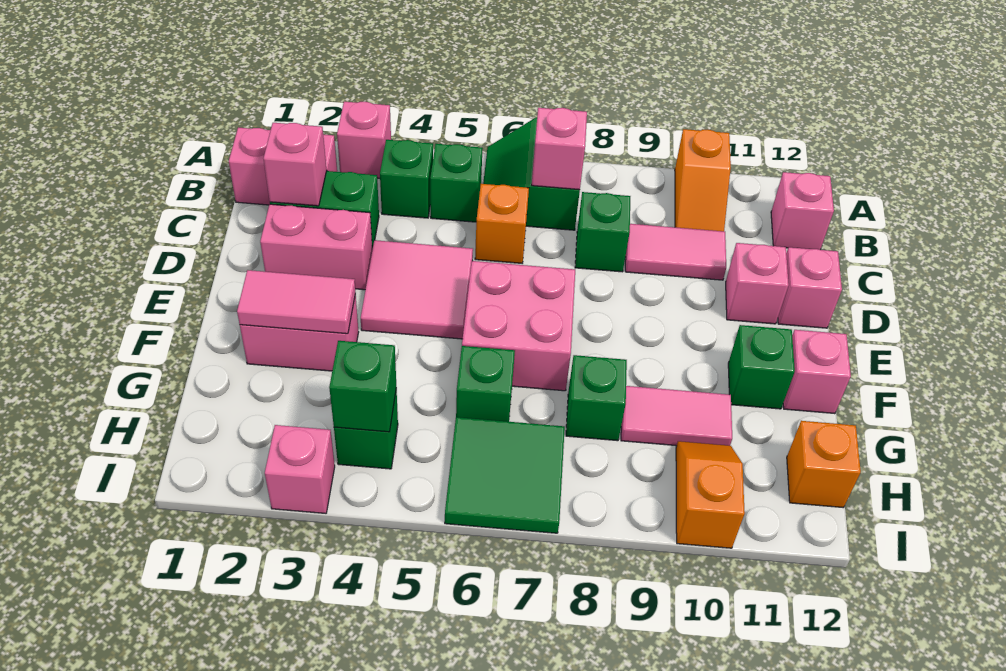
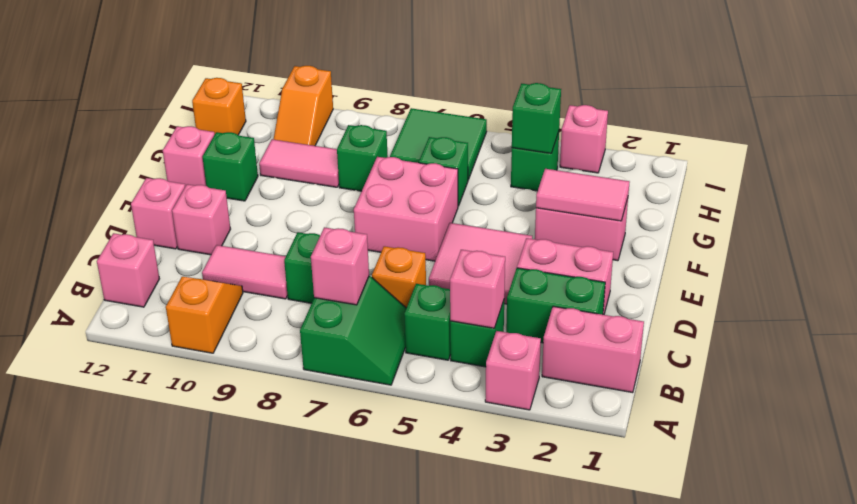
pink 1x1 brick [264,123,326,206] -> pink 1x1 brick moved to [450,250,505,328]

